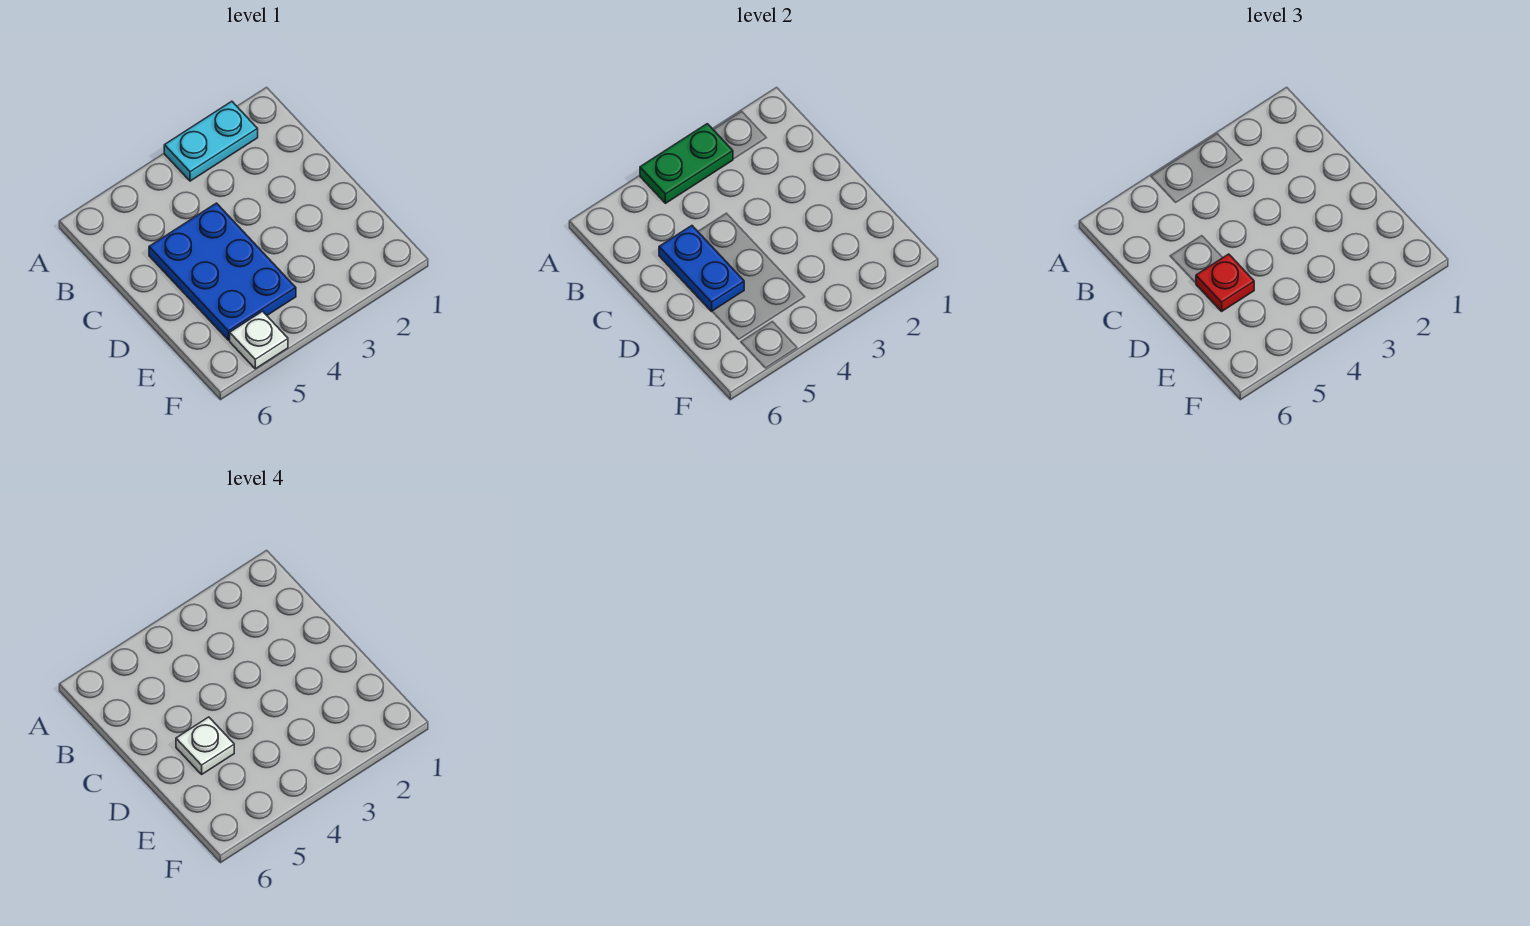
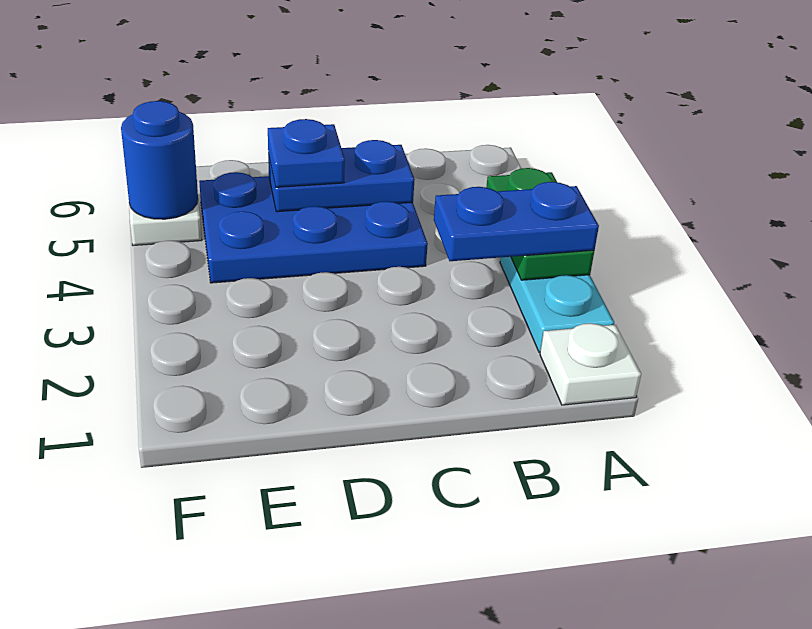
none -> blue 1x2 plate [434,182,599,261]
red 1x1 plate [1196,254,1254,311] -> blue 1x1 plate [268,119,345,187]
white 1x1 plate [176,717,234,774] -> white 1x1 plate moved to [540,323,641,405]
none -> blue 1x1 round brick [121,101,198,219]

